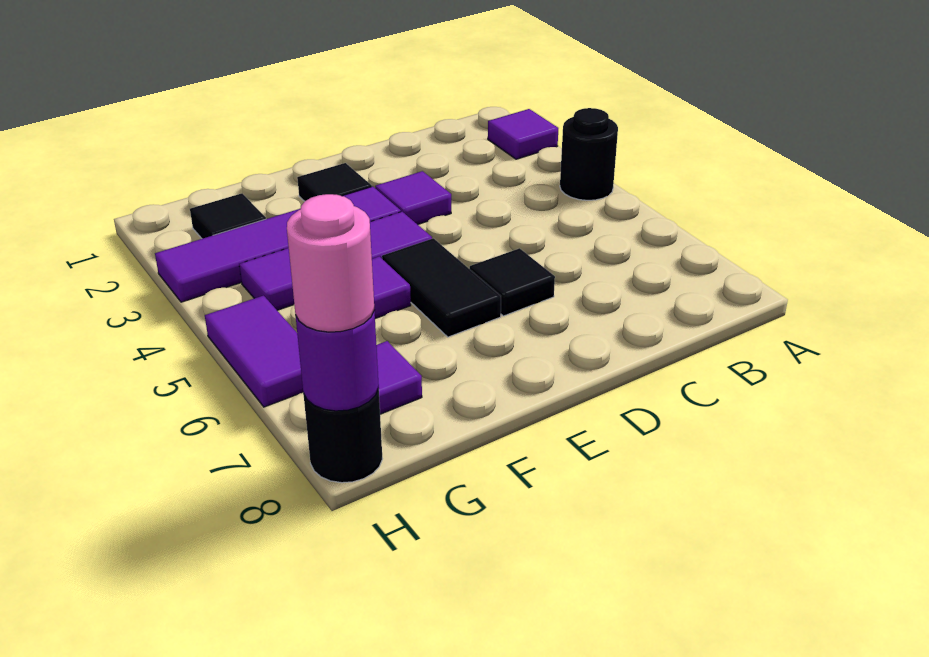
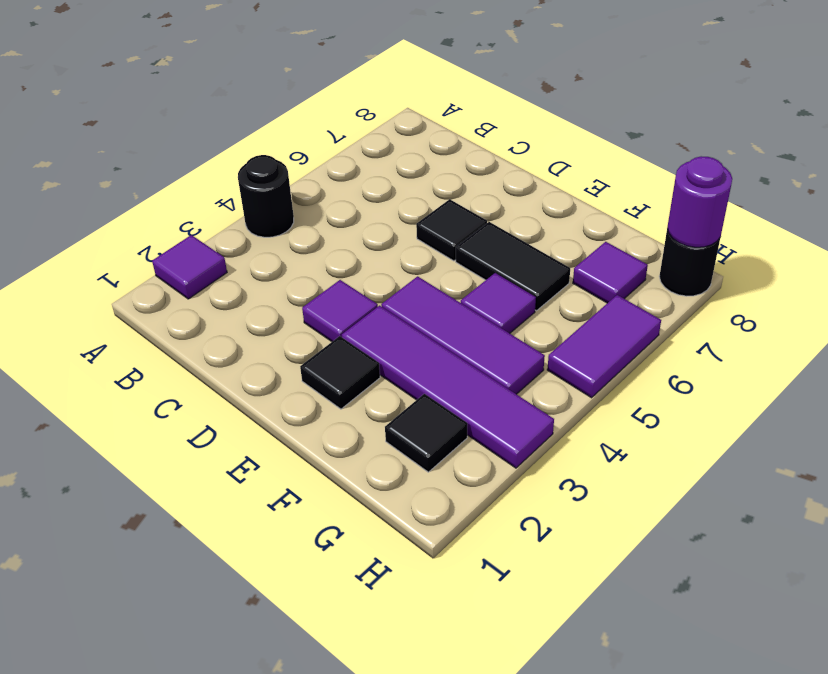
black 1x2 tile [382,238,501,337] -> black 1x2 tile turned to [456,222,570,311]
pink 1x1 round brick [287,194,374,332] -> none

